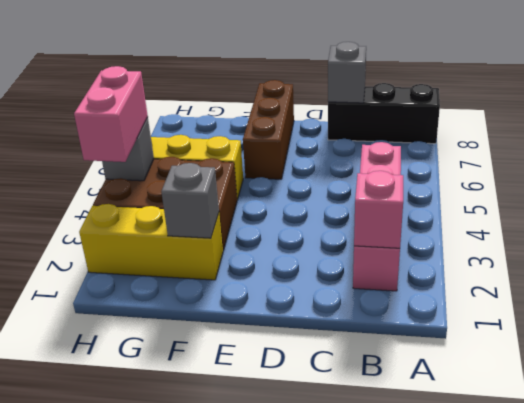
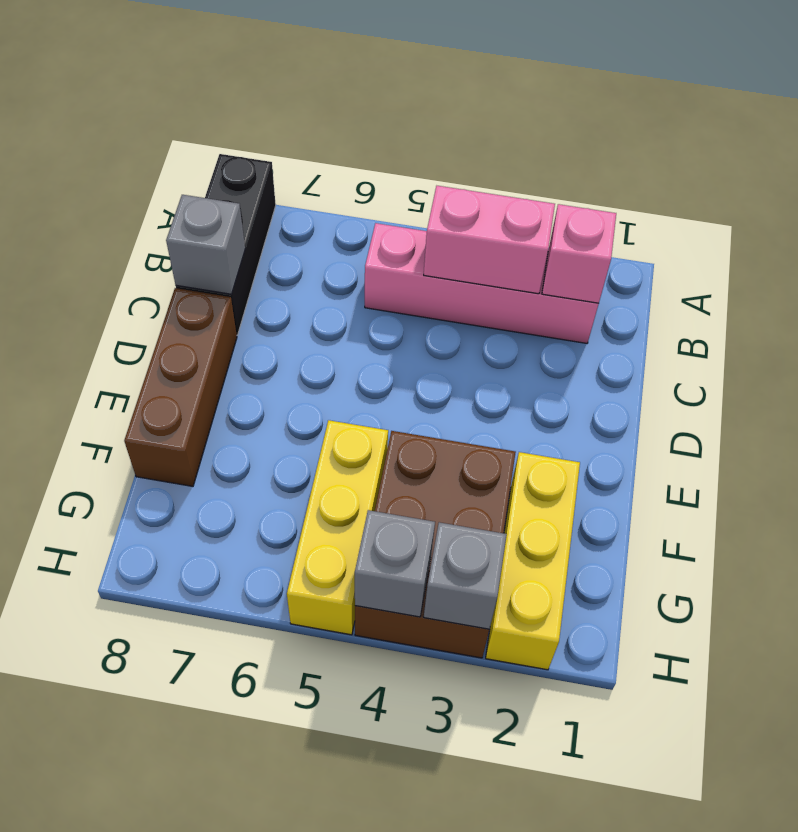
brown 1x3 brick [243,80,294,179] -> brown 1x3 brick turned to [124,288,237,486]
grey 1x1 brick [161,163,219,238] -> grey 1x1 brick moved to [424,522,507,629]
pink 1x2 brick [74,66,148,162] -> pink 1x2 brick moved to [424,186,555,294]

